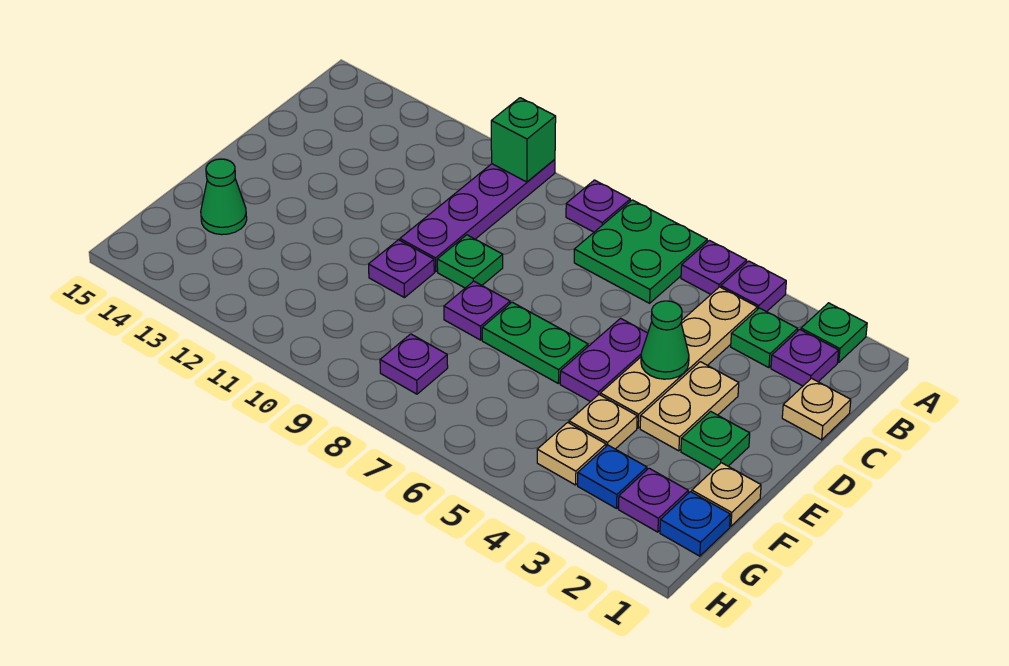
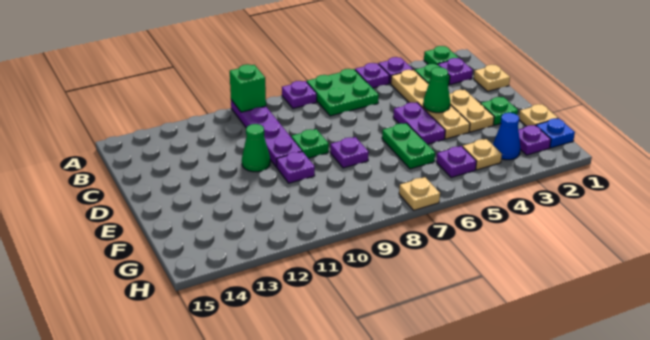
green 1x2 plate [482,302,588,383] -> green 1x2 plate turned to [382,123,435,169]
tan 1x1 plate [569,395,637,449] -> tan 1x1 plate moved to [399,177,440,210]
green 1x1 cone [201,159,247,235] -> green 1x1 cone moved to [242,124,270,172]
blue 1x1 plate [578,445,647,508] -> blue 1x1 cone [493,113,521,160]
purple 1x1 plate [380,334,448,394] -> purple 1x1 plate moved to [436,146,477,178]

